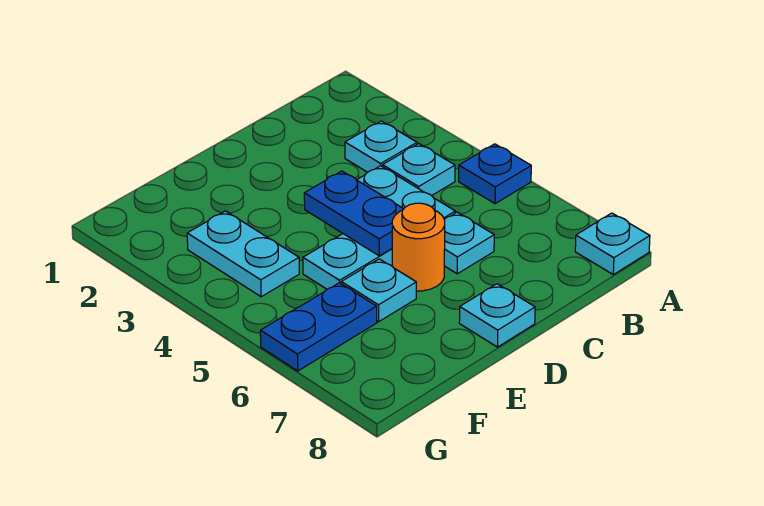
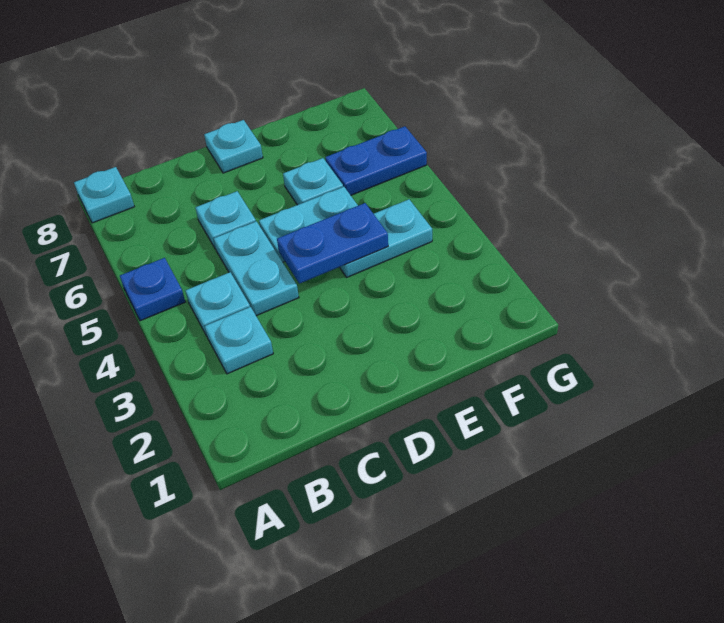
blue 1x2 plate [304,171,403,256] -> blue 1x2 plate turned to [277,203,388,284]
orange 1x1 round brick [392,203,445,291] -> none
cyan 1x2 plate [187,211,299,297] -> cyan 1x2 plate turned to [340,199,432,277]

